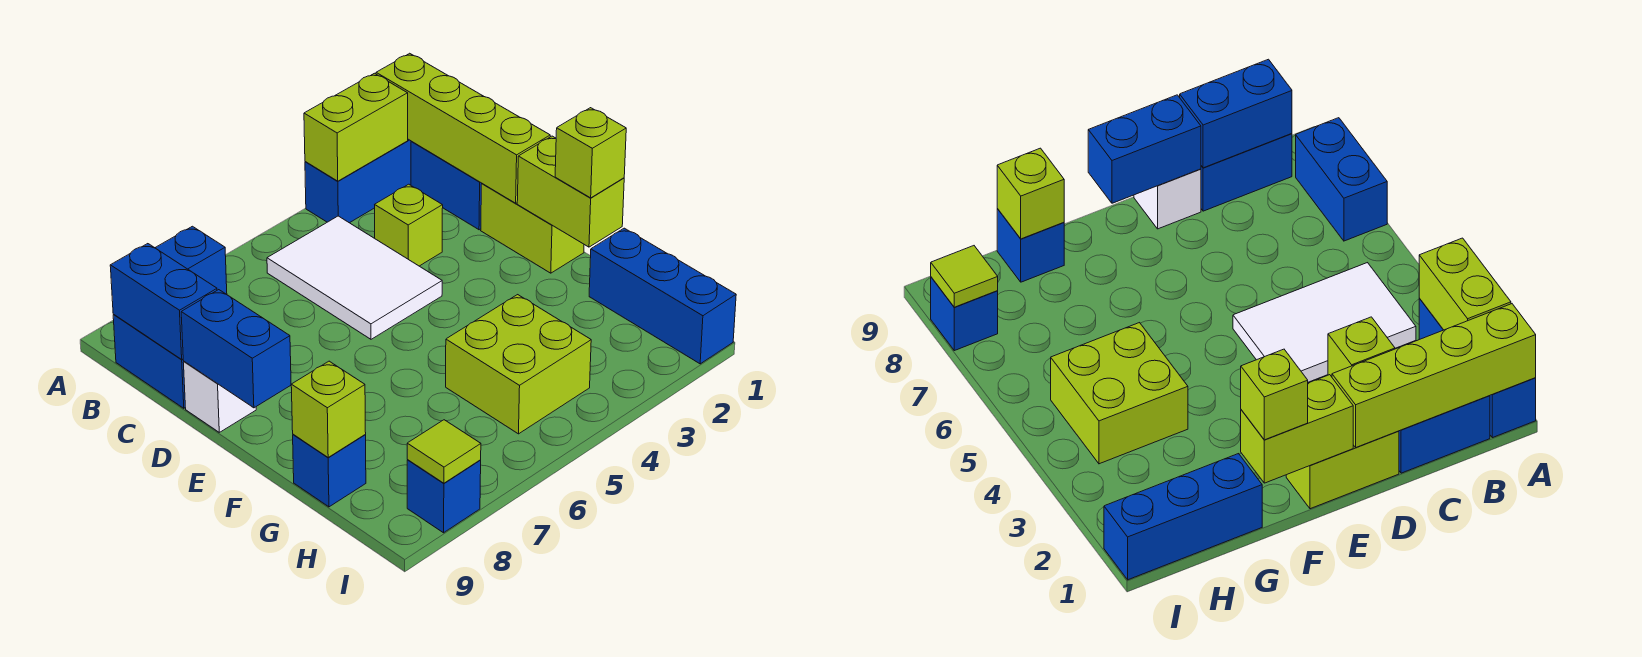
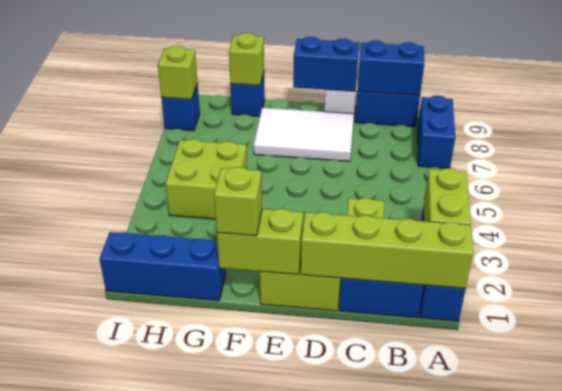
white 2x3 tile [267,216,442,339] -> white 2x3 tile moved to [254,108,354,161]
lime 1x1 tile [407,420,481,483] -> lime 1x1 brick [158,46,197,99]

